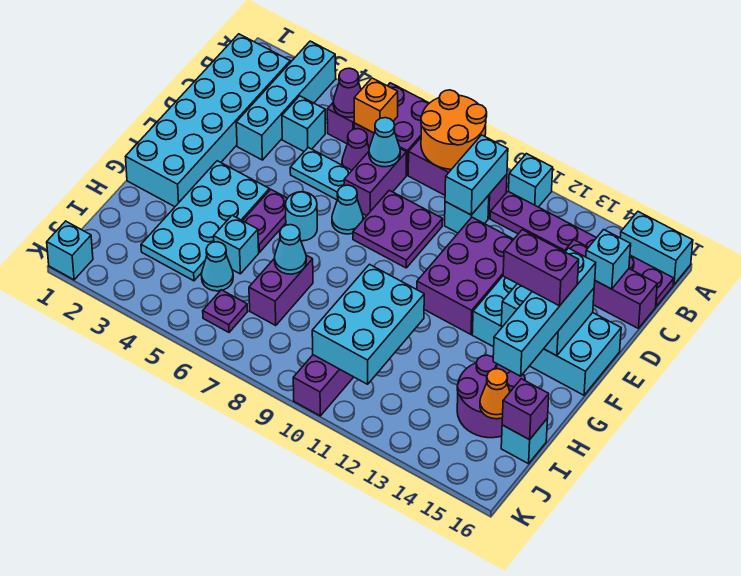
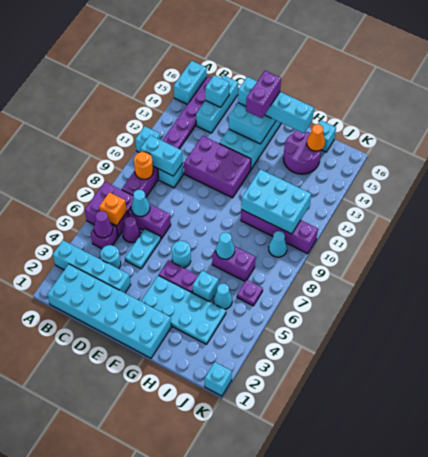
orange 2x2 round brick [421,90,487,169] -> orange 1x1 round brick [134,152,153,179]
cyan 1x1 brick [282,96,325,151] -> cyan 1x1 round brick [100,245,121,269]
purple 1x3 brick [564,240,657,328] -> cyan 1x3 brick [196,75,238,133]
purple 2x2 plate [353,190,443,268] -> none
cyan 1x1 cone [332,185,363,234] -> cyan 1x1 cone moved to [269,231,287,257]
purple 1x1 brick [502,379,549,440] -> none

